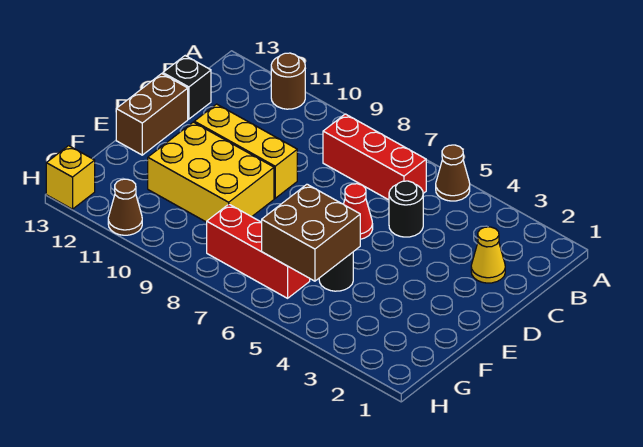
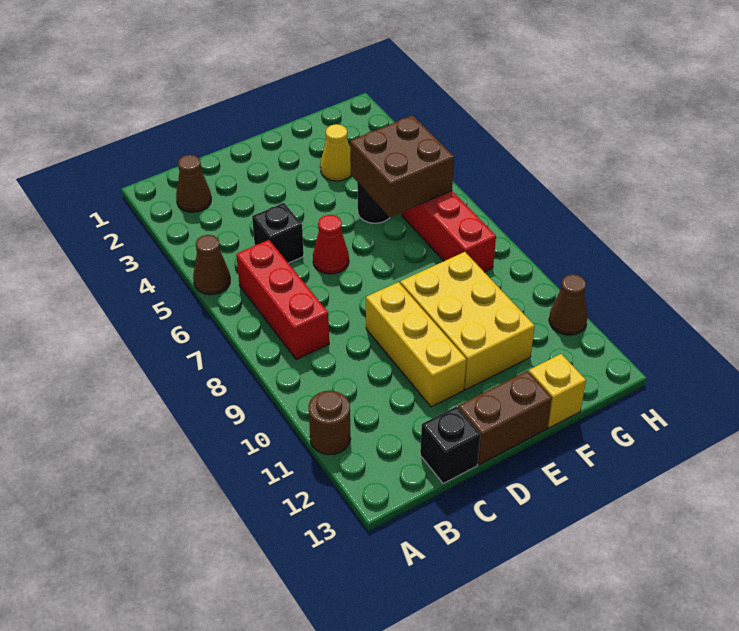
none -> brown 1x1 cone [176,155,211,212]
yellow 1x1 cone [471,227,505,283] -> yellow 1x1 cone moved to [320,124,351,181]
black 1x1 round brick [389,181,423,237] -> black 1x1 brick [252,203,304,263]
yellow 1x1 brick [46,146,95,209] -> yellow 1x1 brick moved to [529,354,586,428]

